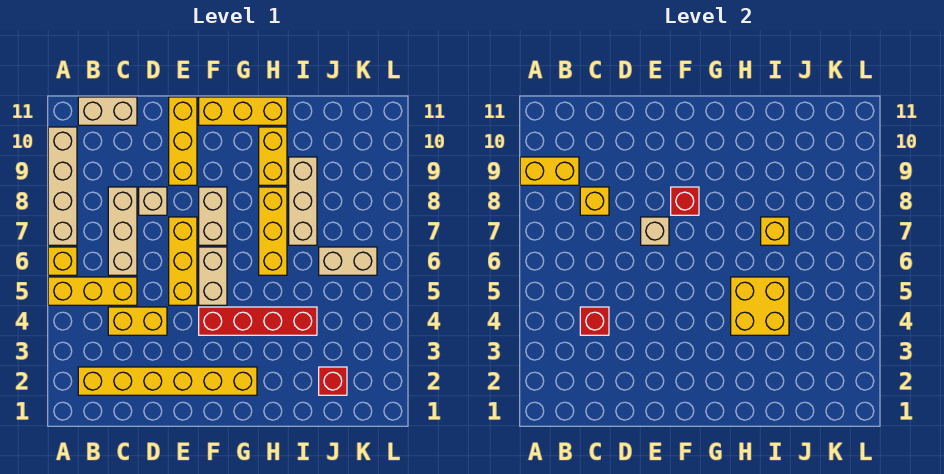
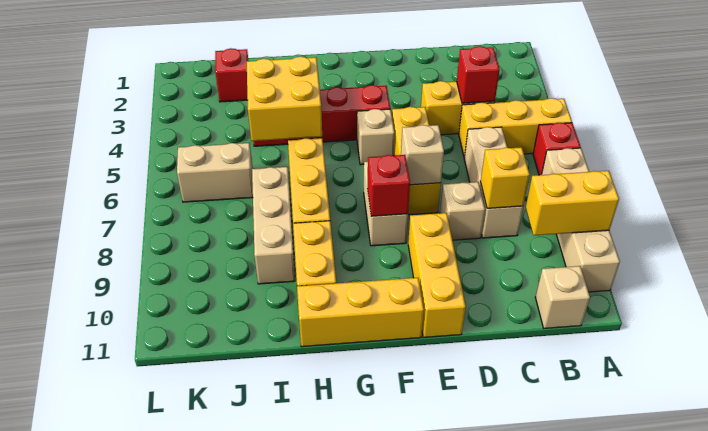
yellow 1x1 brick [48,247,77,275] -> red 1x1 brick [533,123,581,175]
yellow 1x6 brick [78,367,257,395] -> none
tan 1x2 brick [78,97,137,125] -> tan 1x1 brick [535,266,590,328]
tan 1x2 brick [199,247,227,305] -> tan 1x1 brick [357,109,394,165]
yellow 1x1 brick [761,217,789,245] -> none

